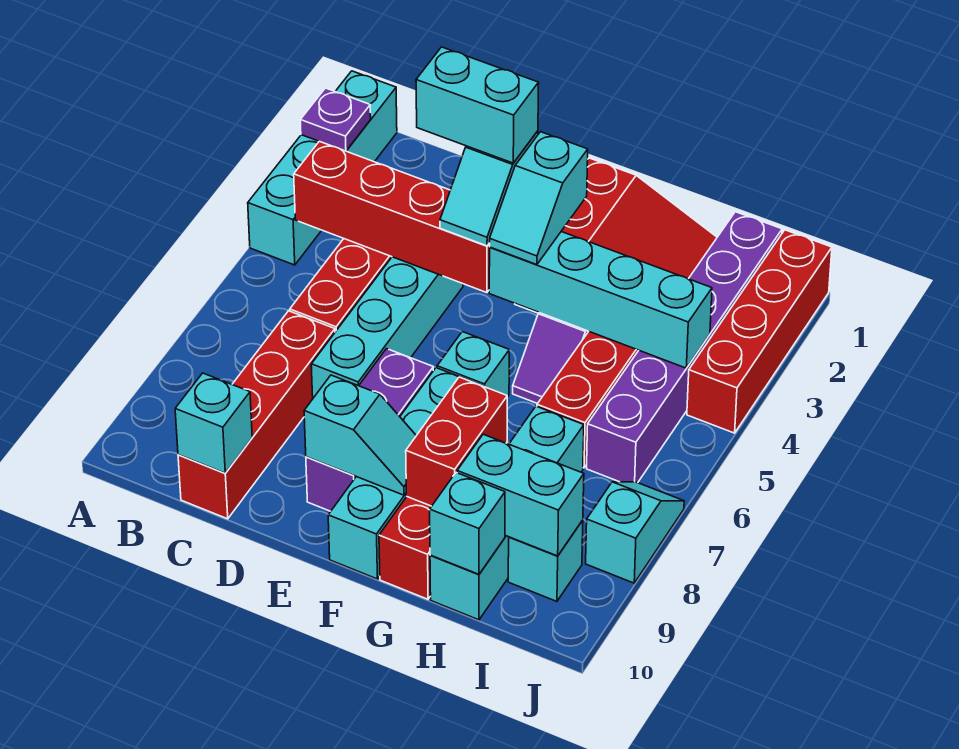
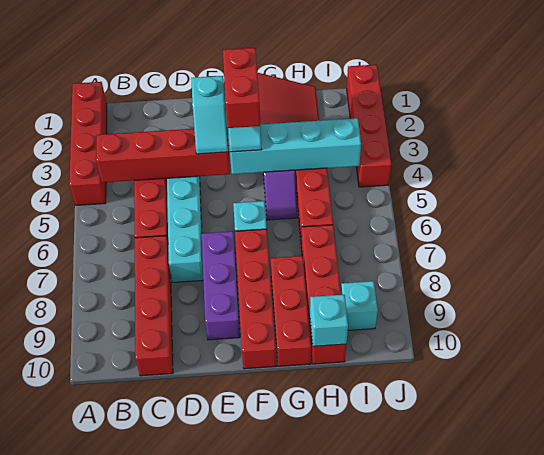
cyan 1x4 brick [248,71,397,265] -> red 1x4 brick [69,82,107,205]
purple 1x1 plate [300,88,371,151] -> none
cyan 1x1 brick [175,373,252,473] -> none
cyan 1x2 brick [416,47,539,163] -> none
cyan 1x2 slope [304,375,416,495] -> none
cyan 1x4 brick [328,368,482,579] -> red 1x4 brick [235,229,276,369]
red 1x2 brick [406,377,507,506] -> red 1x2 brick moved to [223,48,260,128]
cyan 1x4 brick [430,406,584,620] -> red 1x4 brick [301,225,346,364]
cyan 1x2 brick [457,434,584,556] -> none
purple 1x6 brick [587,212,782,483] -> none
cyan 1x2 slope [586,482,684,583] -> none

